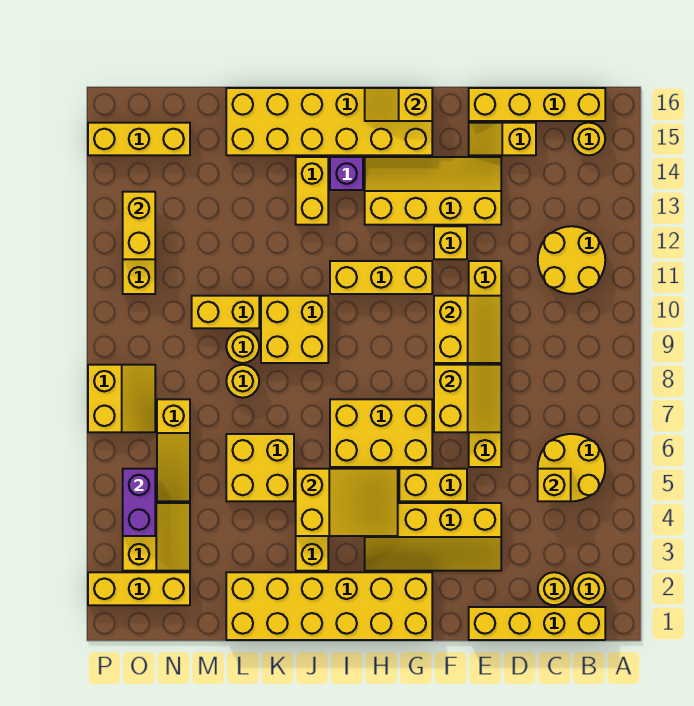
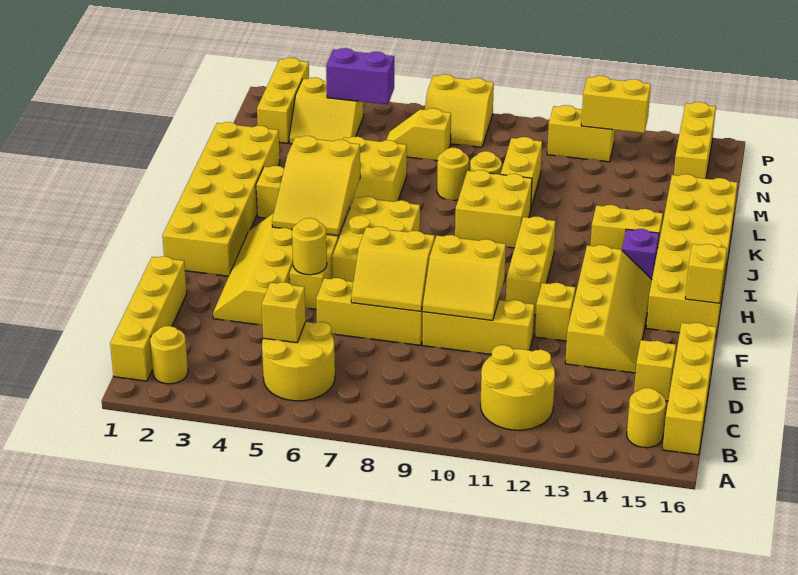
yellow 1x1 round brick [538,572,571,605] -> yellow 1x1 round brick moved to [292,218,327,275]
yellow 1x3 slope [157,399,190,501] -> yellow 1x2 slope [387,108,451,161]

